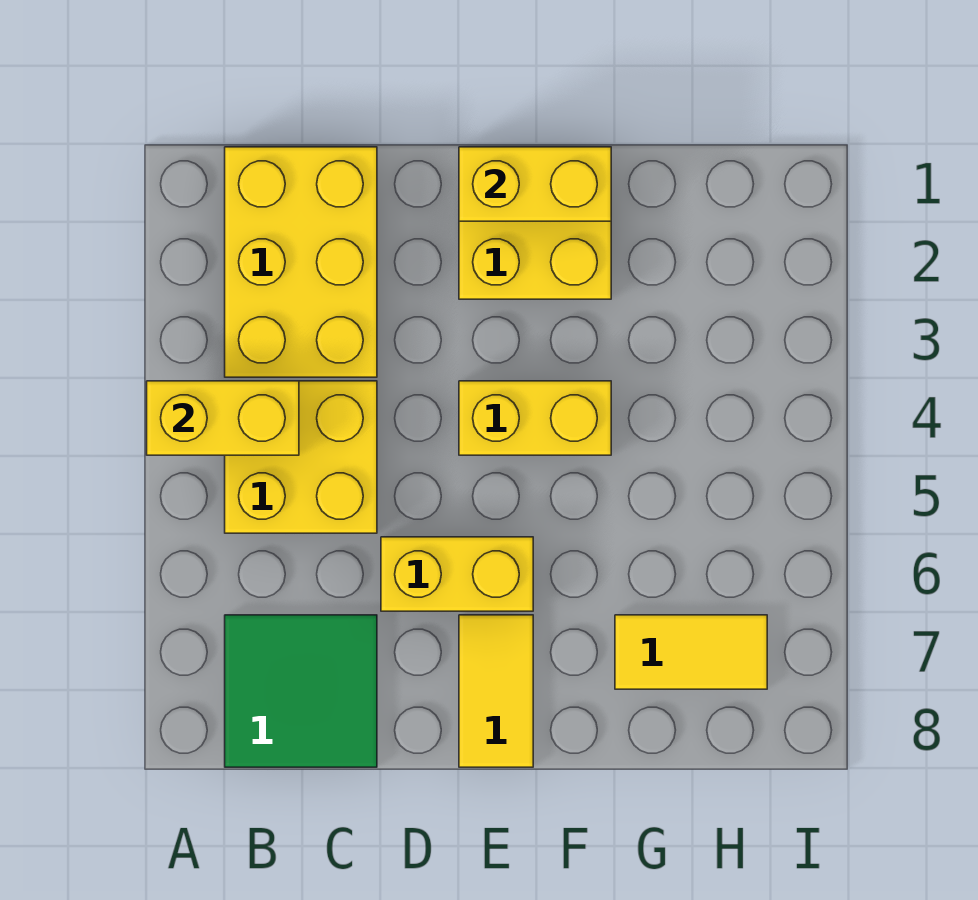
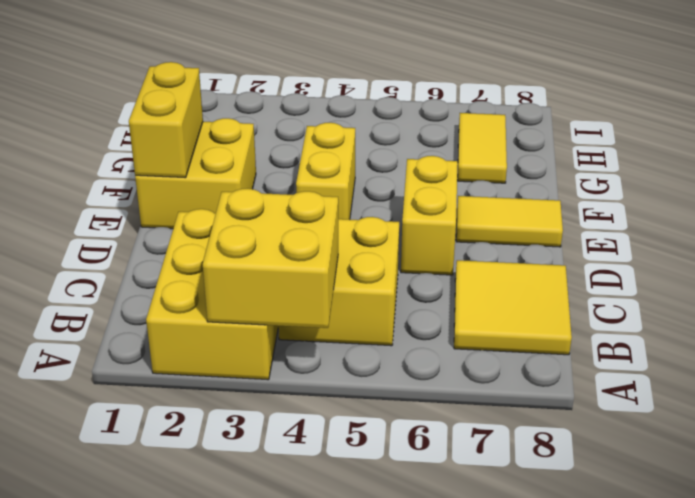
yellow 1x2 brick [147,381,299,455] -> yellow 2x2 brick [203,189,338,328]
yellow 2x3 brick [225,147,377,377] -> yellow 2x3 brick turned to [146,209,278,380]
green 2x2 tile [225,615,377,767] -> yellow 2x2 tile [454,260,572,355]

